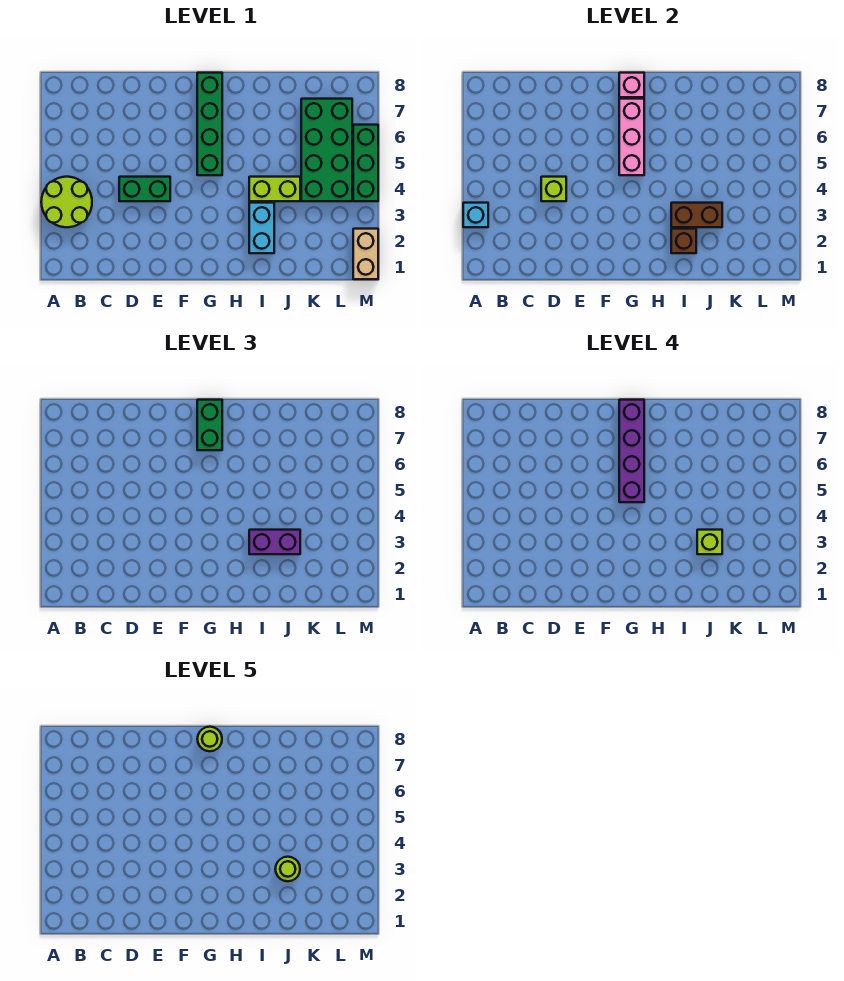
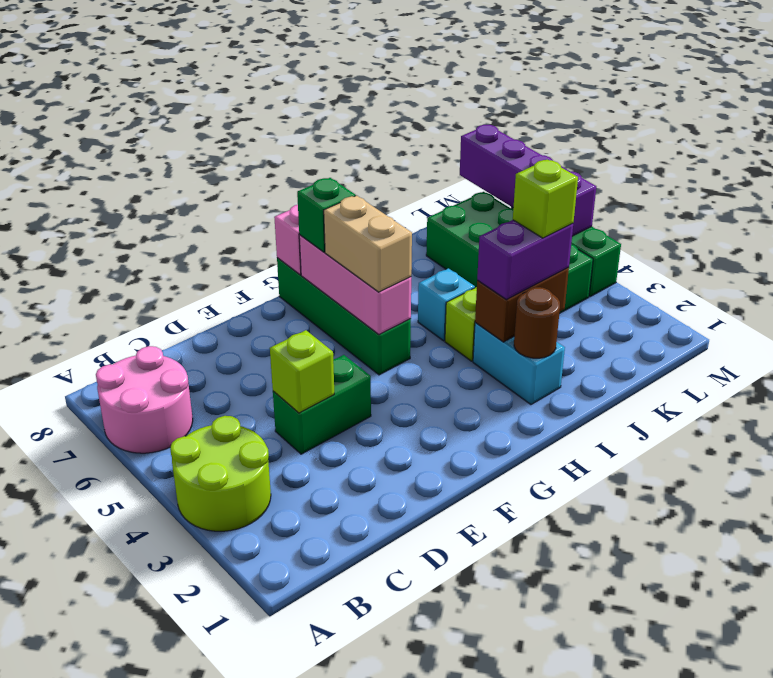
cyan 1x1 brick [463,203,488,227] -> cyan 1x1 brick moved to [418,268,475,341]
none -> pink 2x2 round brick [96,346,193,453]
purple 1x4 brick [619,400,644,502] -> purple 1x4 brick moved to [460,125,596,236]
green 1x2 brick [197,400,222,450] -> green 1x1 brick [297,178,356,252]
lime 1x1 round brick [197,727,222,751] -> none
brown 1x1 brick [671,229,696,253] -> brown 1x1 round brick [514,287,560,358]
lime 1x1 round brick [275,857,300,881] -> none
tan 1x2 brick [353,229,378,279] -> tan 1x2 brick moved to [324,196,412,292]

